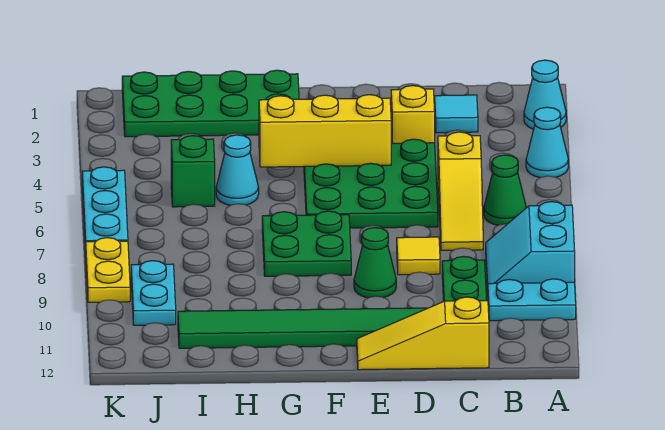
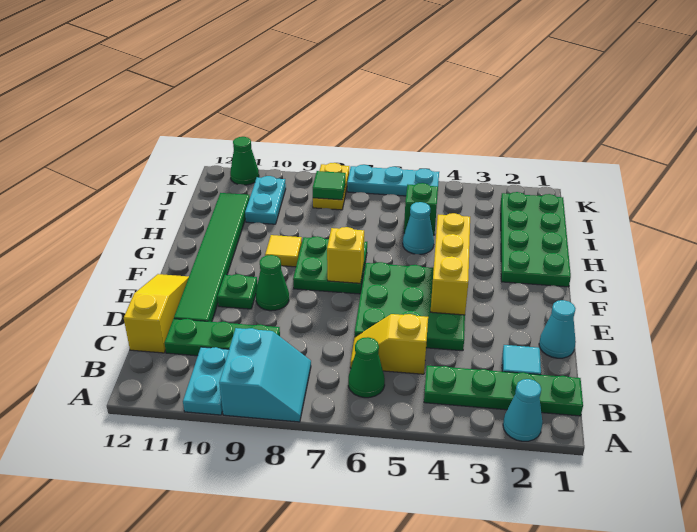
cyan 1x1 cone [526,107,568,178] -> cyan 1x1 cone moved to [539,300,576,358]
cyan 2x2 slope [486,202,575,290] -> cyan 2x2 slope turned to [219,328,311,422]
none -> green 1x4 plate [424,366,583,416]
yellow 1x3 slope [438,132,483,250] -> yellow 1x2 slope [350,314,428,374]
yellow 1x1 brick [391,86,435,143] -> yellow 1x1 brick moved to [327,227,364,283]
yellow 1x1 tile [397,237,440,275] -> yellow 1x1 tile moved to [265,235,302,267]
none -> green 1x1 plate [217,274,258,309]
none -> green 1x1 tile [313,171,346,200]
cyan 1x2 plate [131,261,176,325] -> cyan 1x2 plate turned to [245,176,286,224]
yellow 1x2 plate [86,238,130,302] -> yellow 1x2 plate turned to [313,163,349,210]
none -> green 1x1 cone [230,137,259,185]

